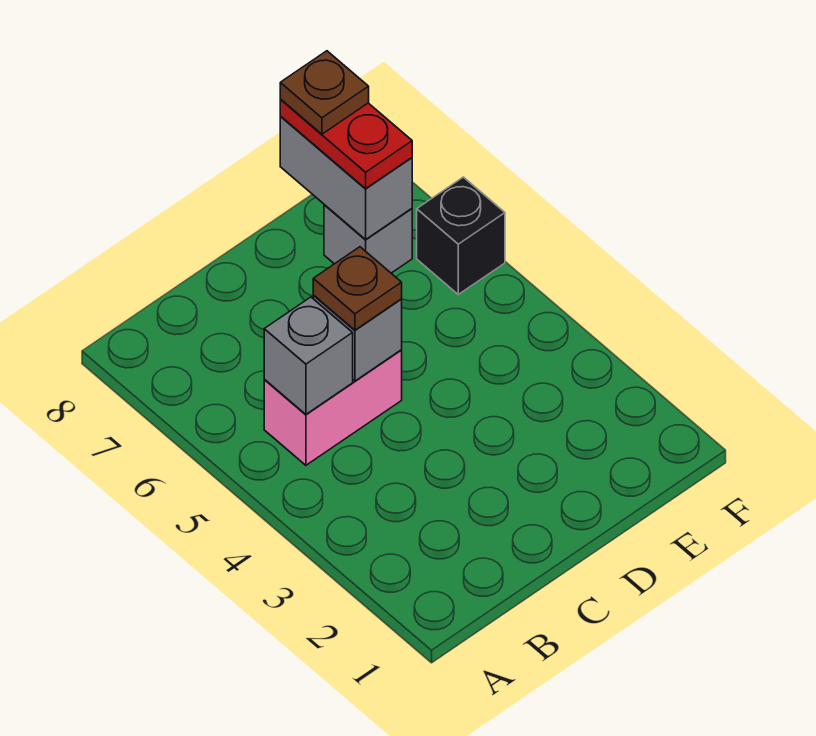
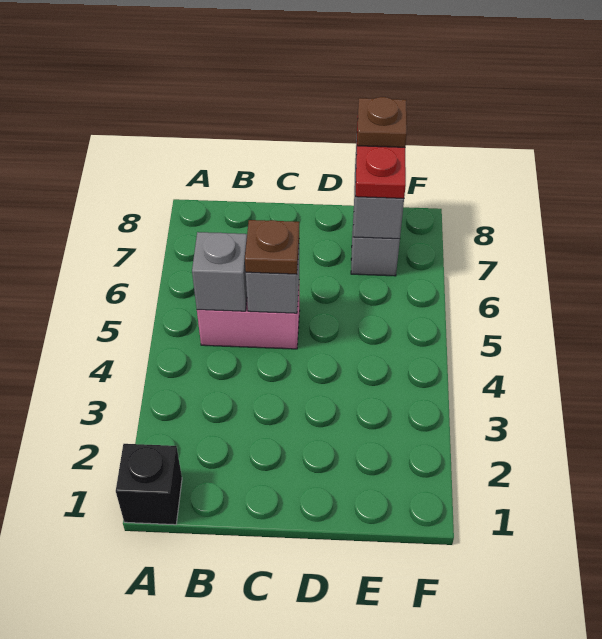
black 1x1 brick [417,177,505,294] -> black 1x1 brick moved to [116,444,182,525]

